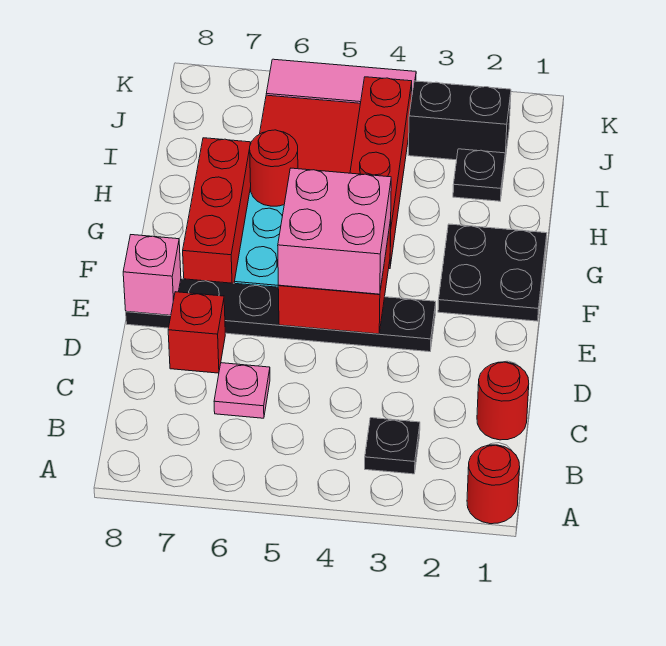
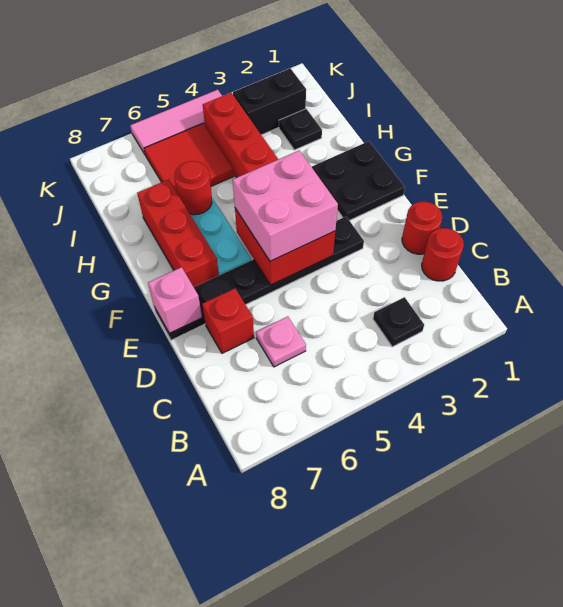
red 1x1 round brick [467,445,520,524] -> red 1x1 round brick moved to [402,202,442,254]

